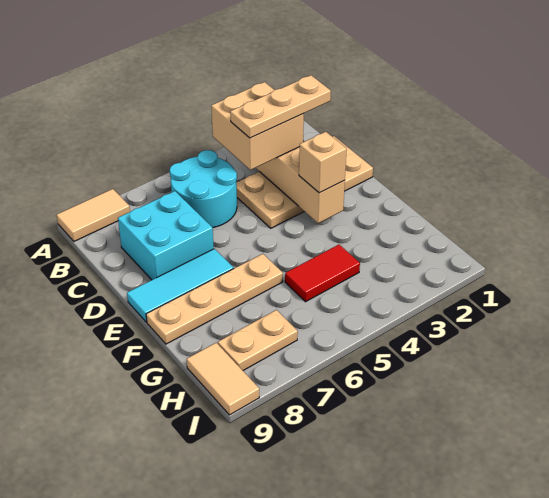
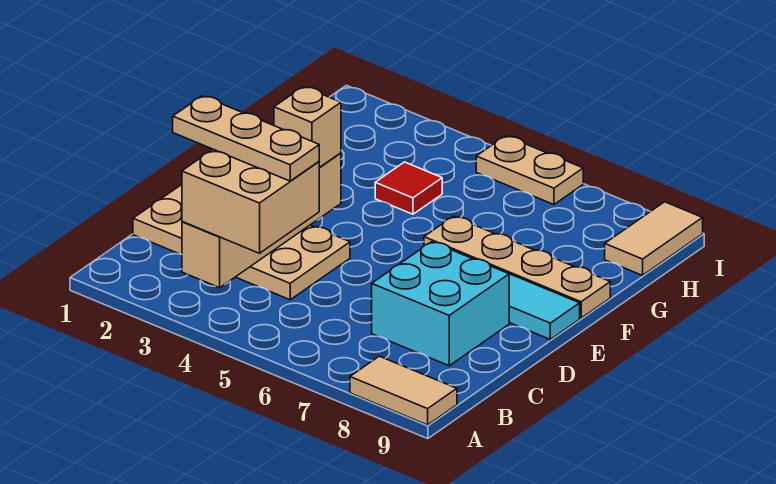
cyan 2x2 round brick [170,150,237,228] -> none
red 1x2 tile [285,245,360,302] -> red 1x1 tile [375,162,442,214]
tan 1x2 plate [218,310,298,370] -> tan 1x2 plate moved to [476,136,583,205]

